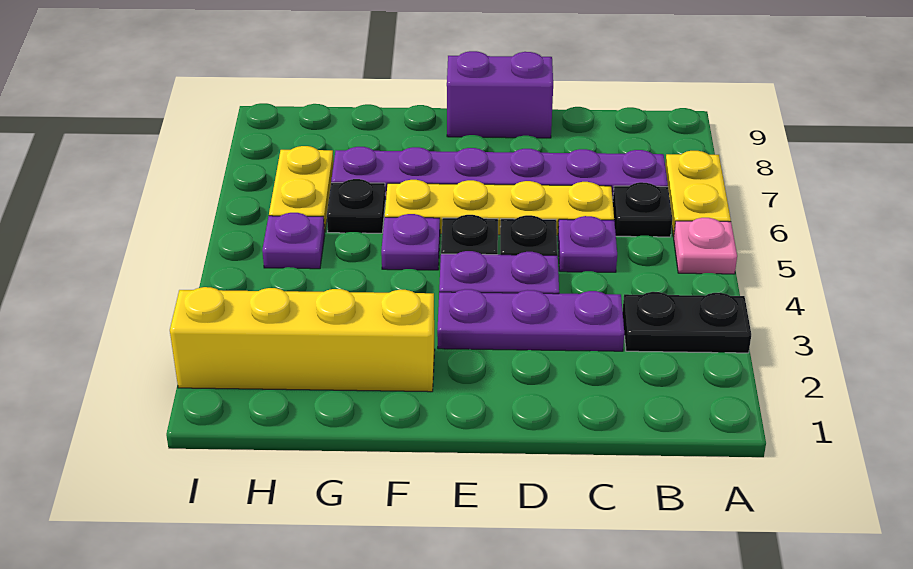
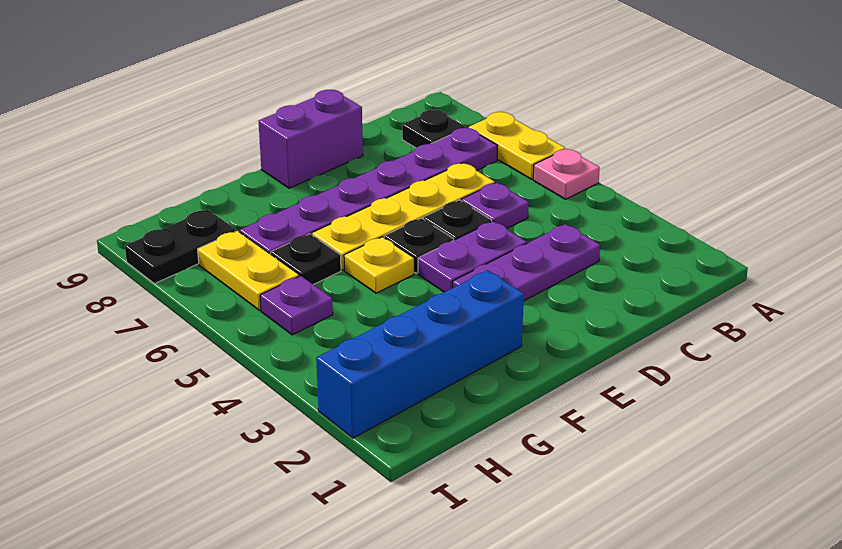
black 1x2 plate [623,292,751,353] -> black 1x2 plate moved to [125,209,236,284]
black 1x1 plate [613,182,672,237] -> black 1x1 plate moved to [402,110,465,148]
yellow 1x4 brick [170,287,435,392] -> blue 1x4 brick [316,270,524,438]
purple 1x1 plate [381,214,440,270] -> yellow 1x1 plate [344,237,414,293]

